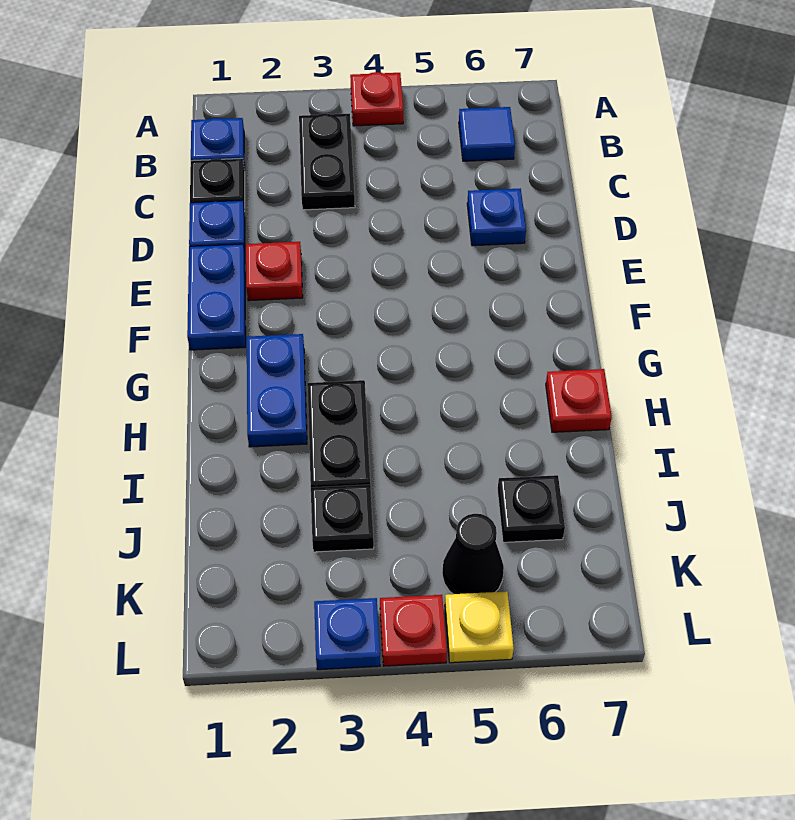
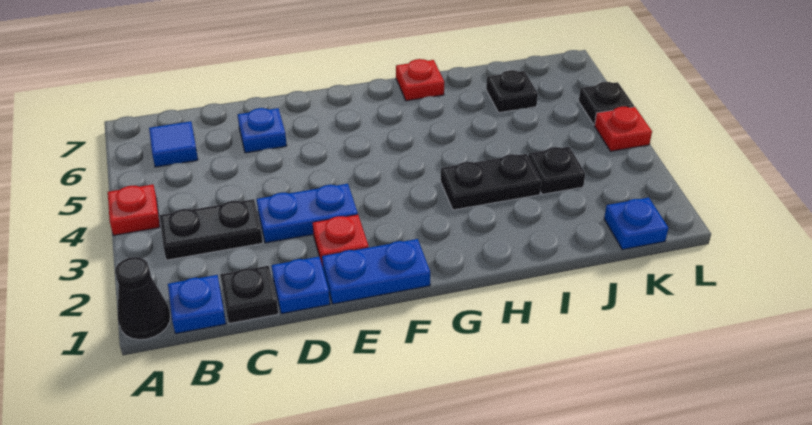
blue 1x2 plate [247,334,307,447] -> blue 1x2 plate moved to [257,184,358,243]
black 1x1 cone [442,514,504,594] -> black 1x1 cone moved to [115,257,170,340]
blue 1x1 plate [314,598,380,670] -> blue 1x1 plate moved to [604,198,668,250]
yellow 1x1 plate [445,591,514,663] -> black 1x1 plate [579,82,634,125]

